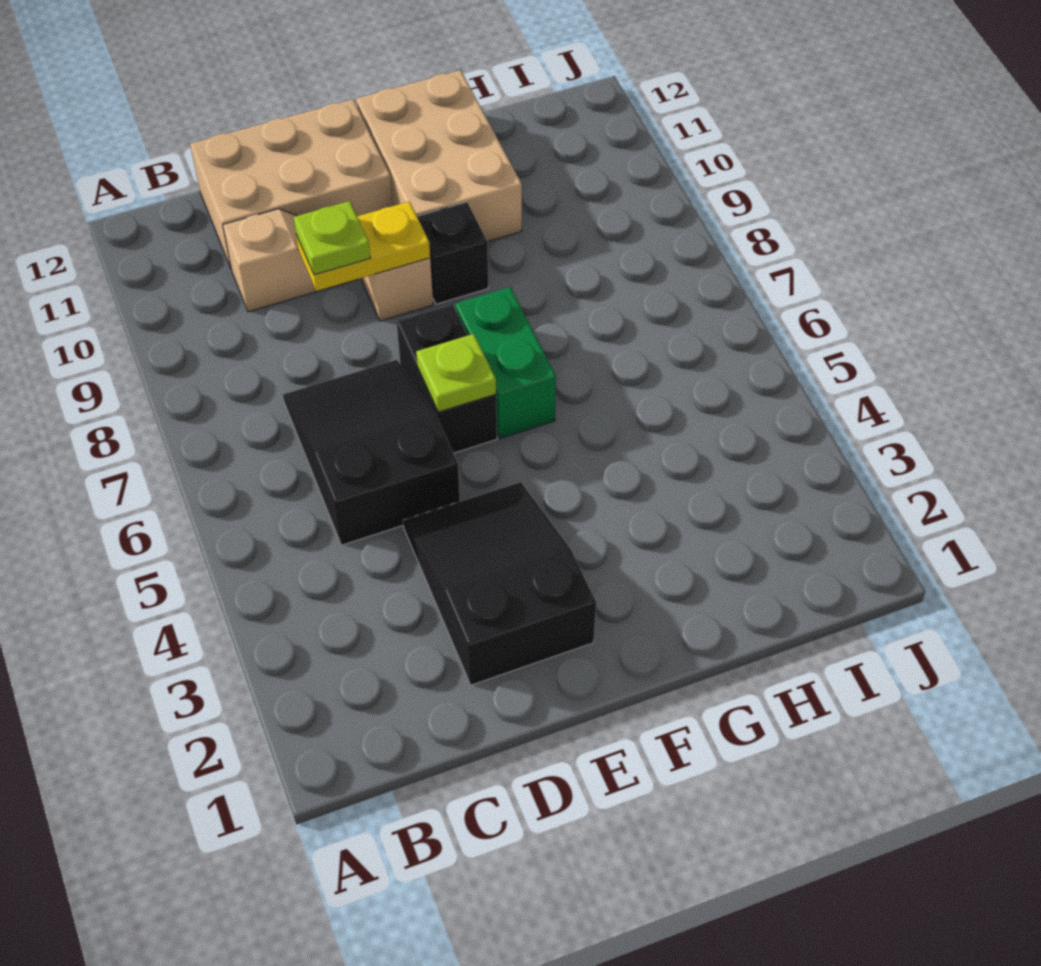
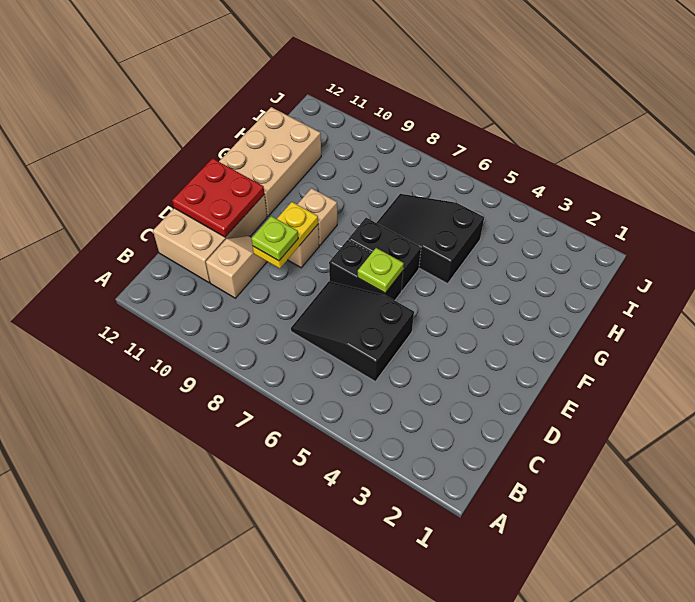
black 2x3 slope [403,482,596,685] -> black 2x3 slope moved to [377,194,484,283]
none -> red 2x2 plate [172,158,264,237]
green 1x2 brick [455,287,556,438] -> black 1x2 brick [348,218,421,291]
black 1x1 brick [417,202,488,304] -> tan 1x1 brick [297,188,337,245]
tan 2x3 brick [356,70,522,242] -> tan 2x3 brick turned to [219,107,321,216]

